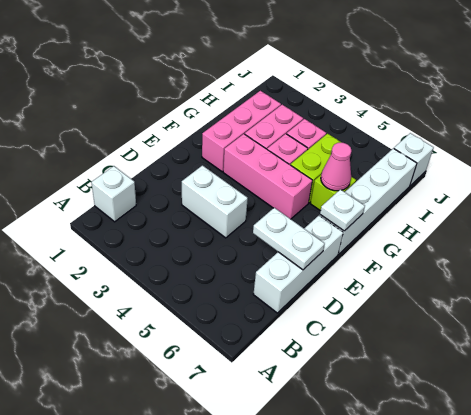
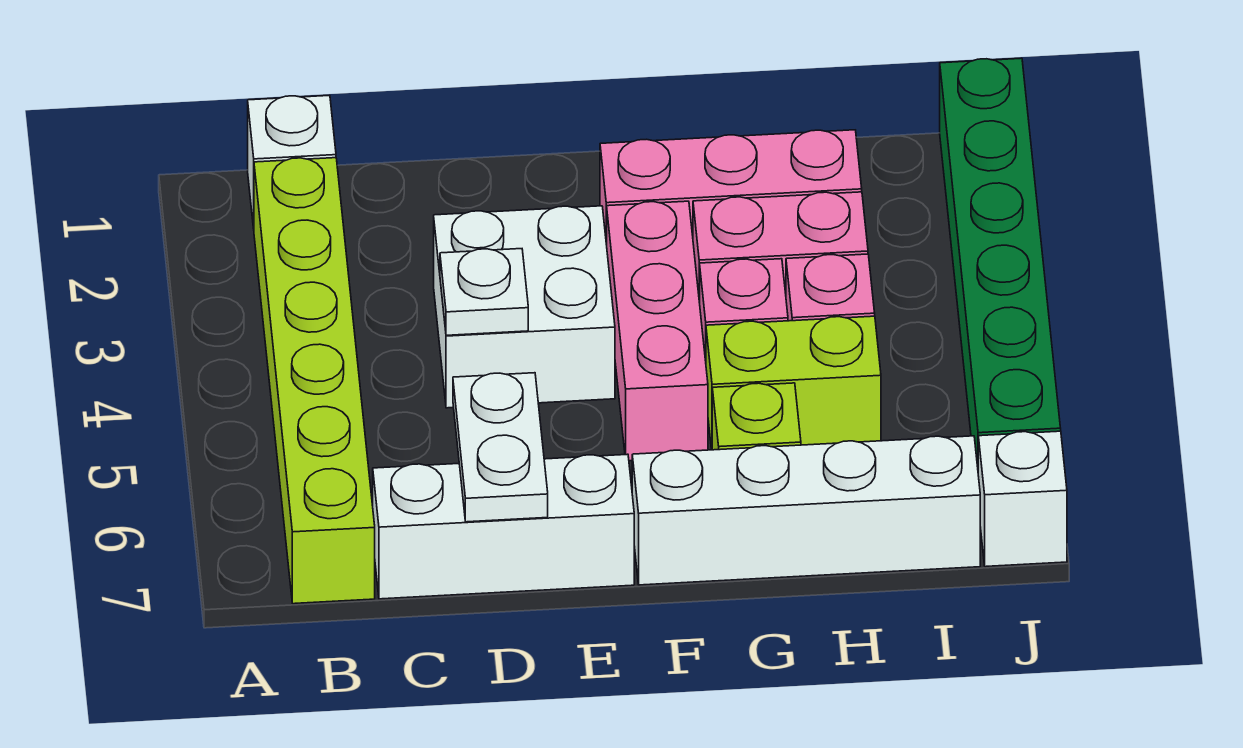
none -> lime 1x6 brick [254,158,375,604]
white 1x2 brick [182,165,248,238] -> white 2x2 brick [434,206,615,408]
white 1x1 plate [320,189,365,231] -> white 1x1 plate moved to [440,249,528,335]
pink 1x1 cone [321,143,351,191] -> none
none -> green 1x6 brick [940,58,1061,467]

